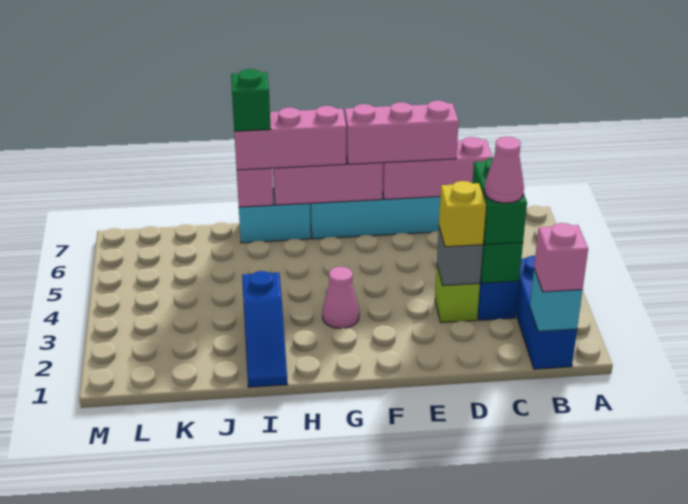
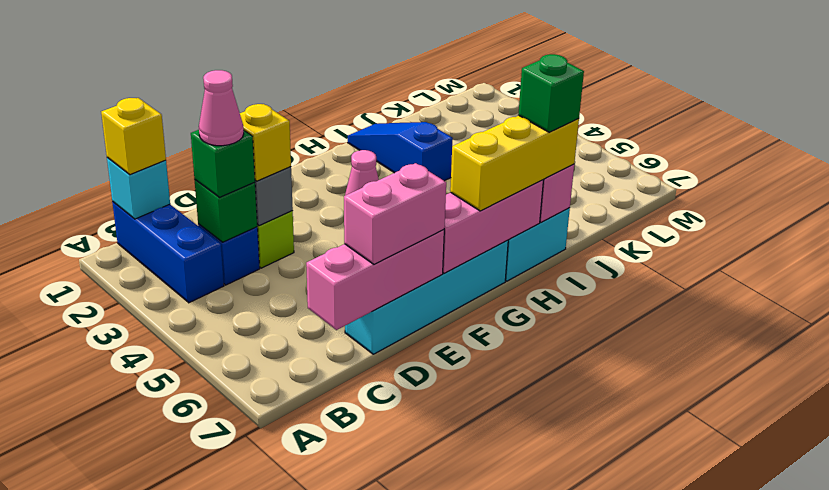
pink 1x1 brick [534,223,588,292] -> yellow 1x1 brick [101,98,166,175]
green 1x2 brick [472,158,527,245] -> green 1x1 brick [191,130,255,197]
pink 1x3 brick [345,101,459,164] -> pink 1x2 brick [344,163,446,265]
pink 1x3 brick [234,106,346,170] -> yellow 1x3 brick [450,115,579,211]

